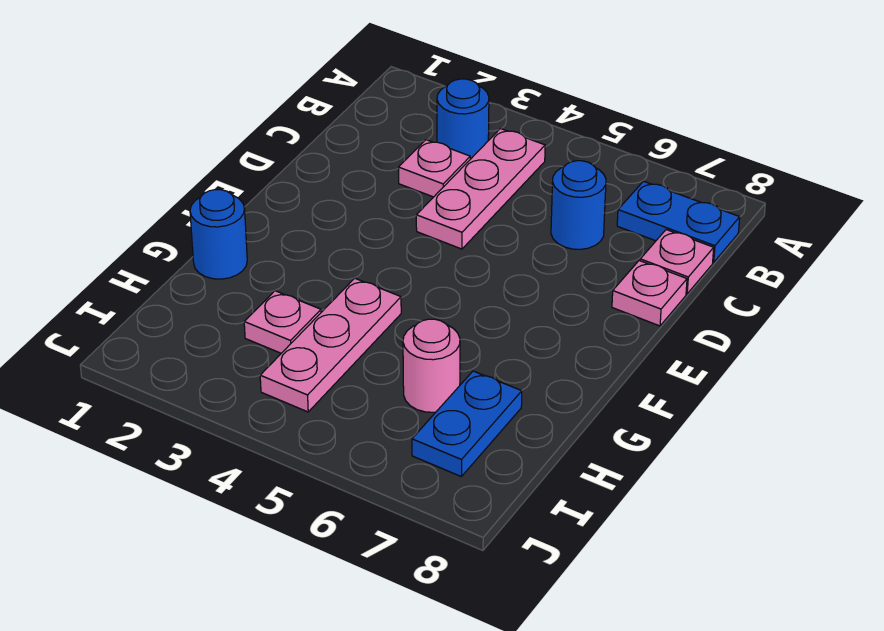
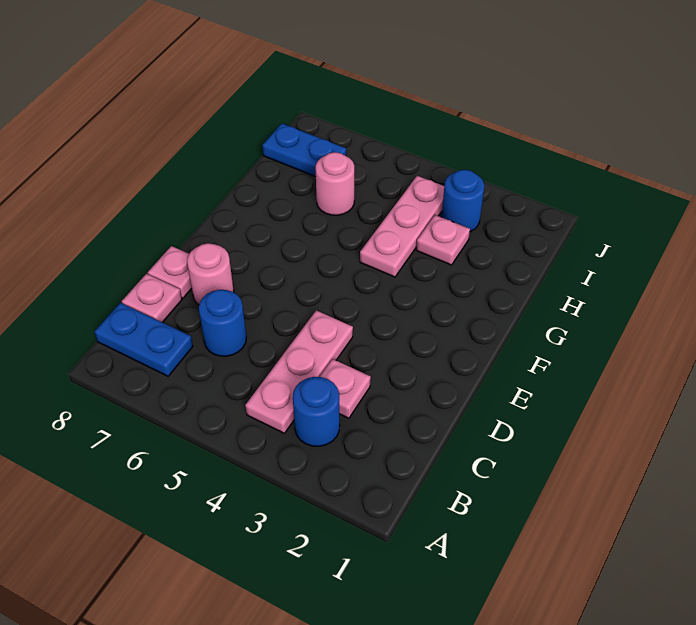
none -> pink 1x1 round brick [187,243,234,305]
blue 1x1 round brick [190,190,247,279] -> blue 1x1 round brick moved to [441,170,484,232]
blue 1x2 plate [412,371,522,476] -> blue 1x2 plate turned to [262,123,346,177]

